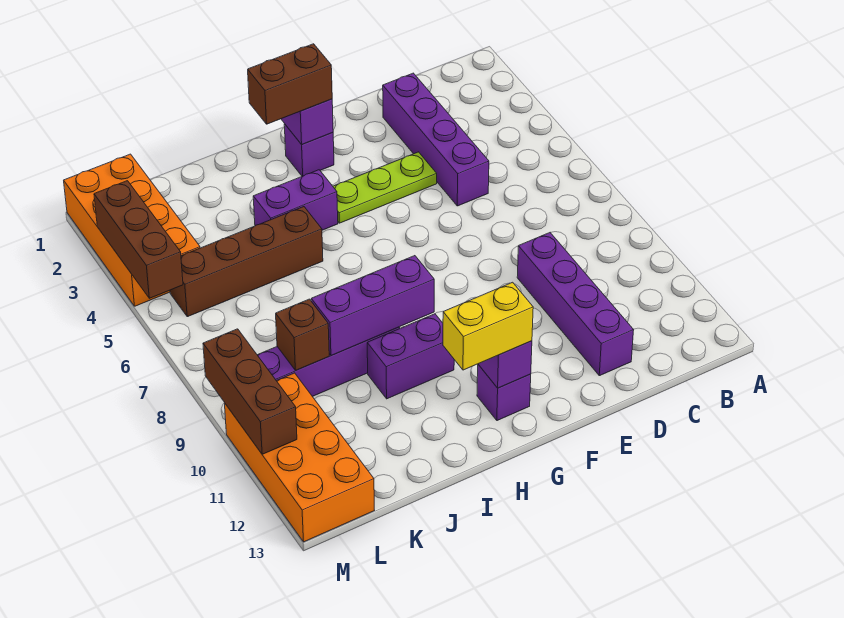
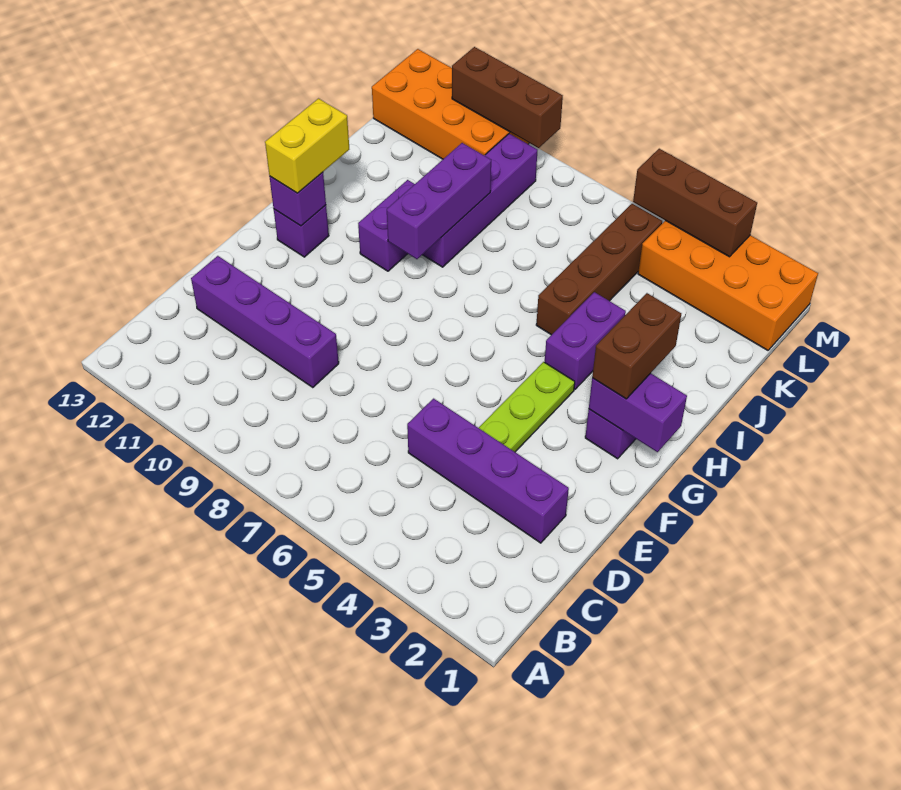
brown 1x1 brick [276,299,329,370] -> none

